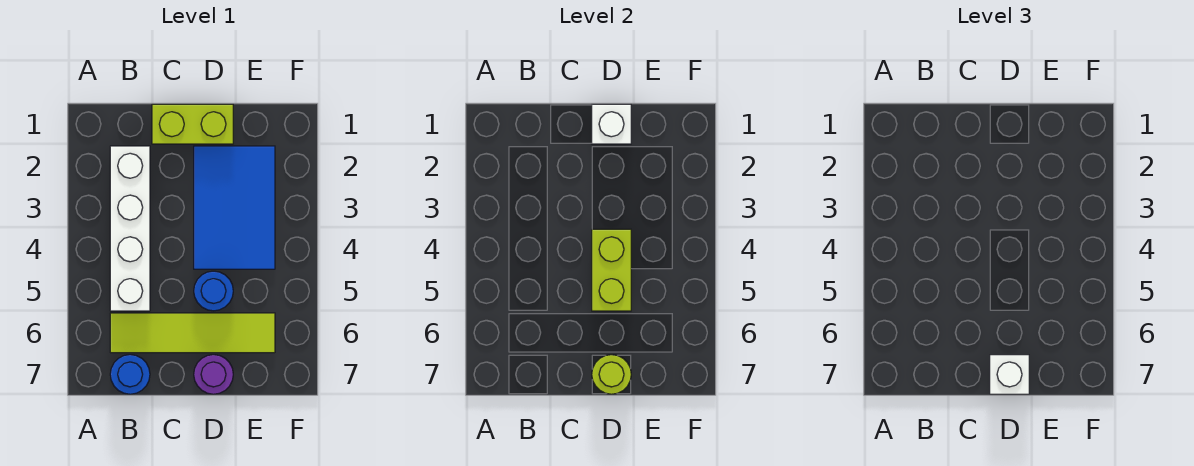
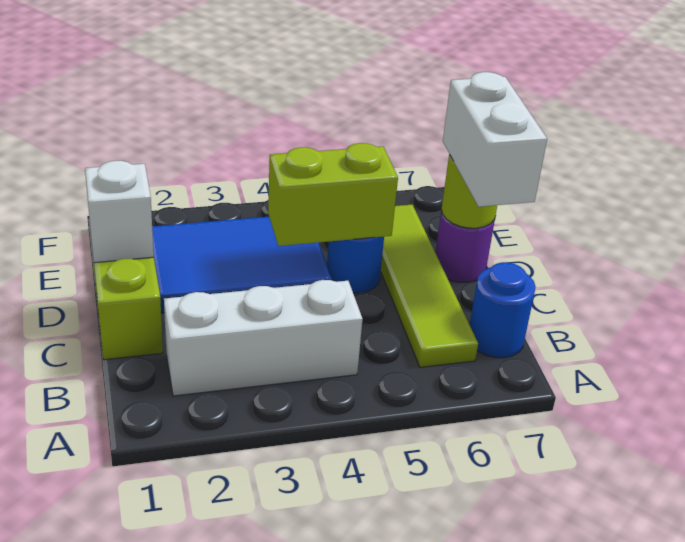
white 1x4 brick [110,146,150,311] -> white 1x3 brick [164,280,363,396]
white 1x1 brick [990,355,1029,394] -> white 1x2 brick [443,72,547,207]

